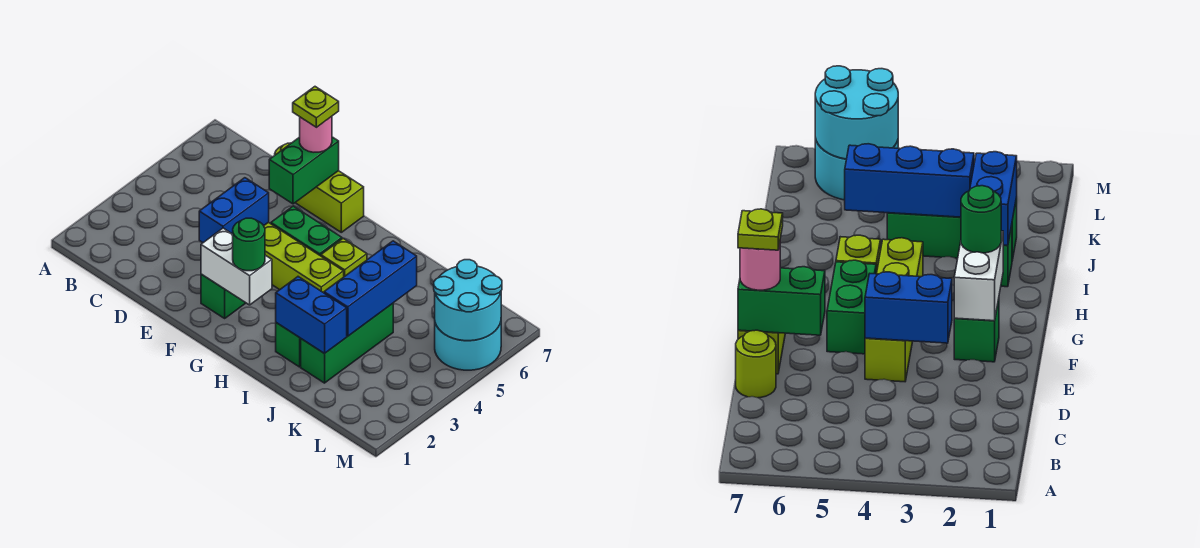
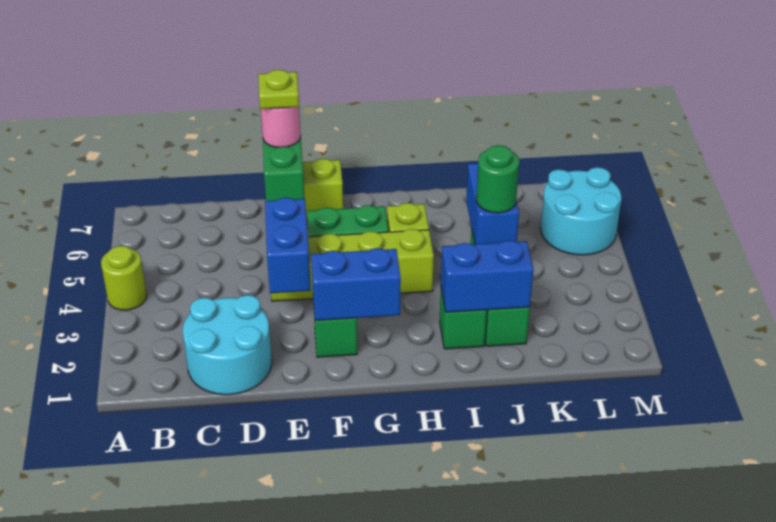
lime 1x1 round brick [736,330,776,398] -> lime 1x1 round brick moved to [101,246,147,310]
white 1x2 brick [201,228,272,305] -> blue 1x2 brick [311,248,401,321]
green 1x1 round brick [233,218,265,271] -> green 1x1 round brick moved to [476,145,519,213]
blue 1x3 brick [324,241,417,336] -> blue 1x2 brick [466,163,519,244]
cyan 2x2 round brick [434,260,502,341] -> cyan 2x2 round brick moved to [183,295,272,395]

